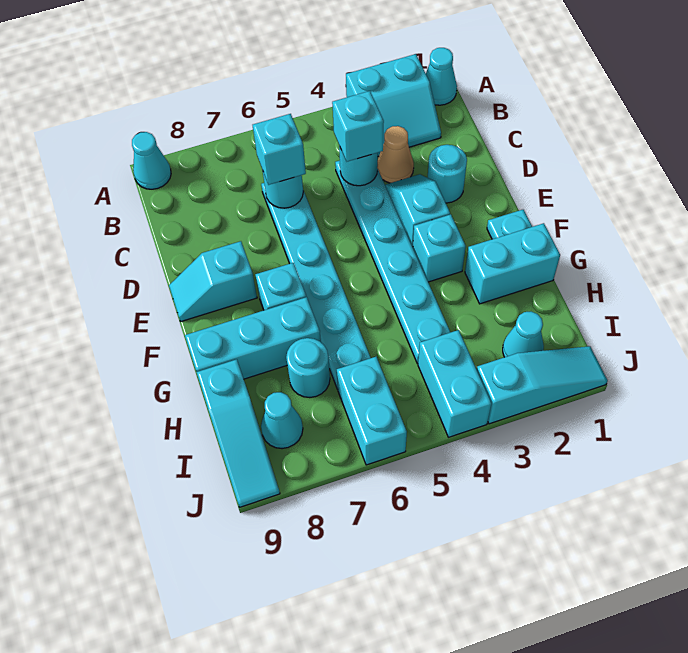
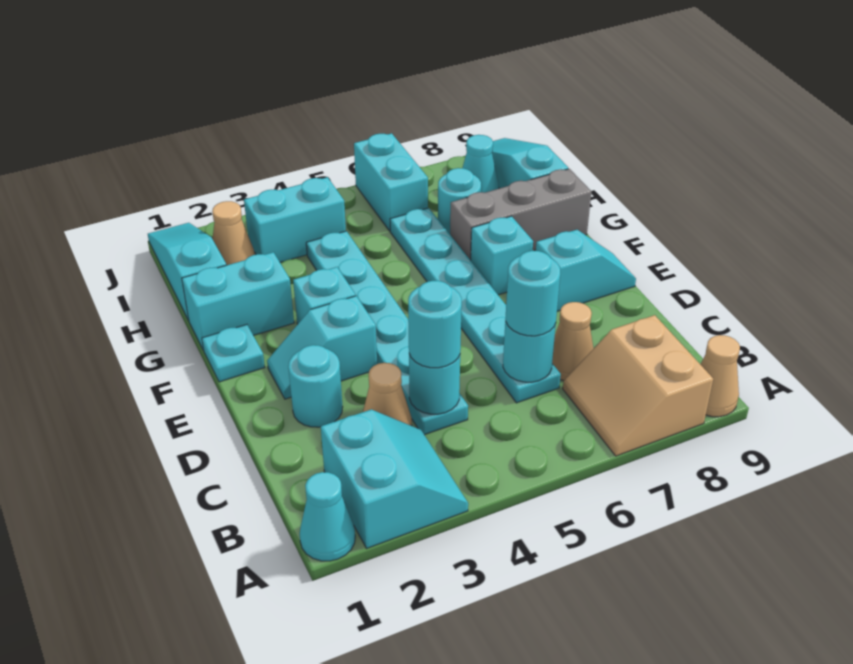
cyan 2x2 slope [346,54,441,156] -> cyan 2x2 slope turned to [321,409,468,548]
none -> tan 2x2 slope [563,315,713,456]
cyan 1x1 cone [132,132,171,189] -> tan 1x1 cone [700,335,740,417]
cyan 1x1 brick [332,91,384,162] -> cyan 1x1 round brick [408,281,462,368]
cyan 1x1 brick [253,114,306,185] -> cyan 1x1 round brick [506,250,560,336]
none -> tan 1x1 cone [552,302,594,380]
cyan 1x2 slope [385,174,450,247] -> cyan 1x2 slope turned to [267,296,377,399]
cyan 1x3 brick [185,297,321,379] -> grey 1x3 brick [450,169,592,260]
cyan 1x1 cone [503,312,544,357] -> tan 1x1 cone [212,201,255,265]
cyan 1x2 brick [418,330,492,437] -> cyan 1x2 brick turned to [244,177,346,262]
cyan 1x3 slope [477,346,608,424] -> cyan 1x3 slope turned to [148,223,226,321]

